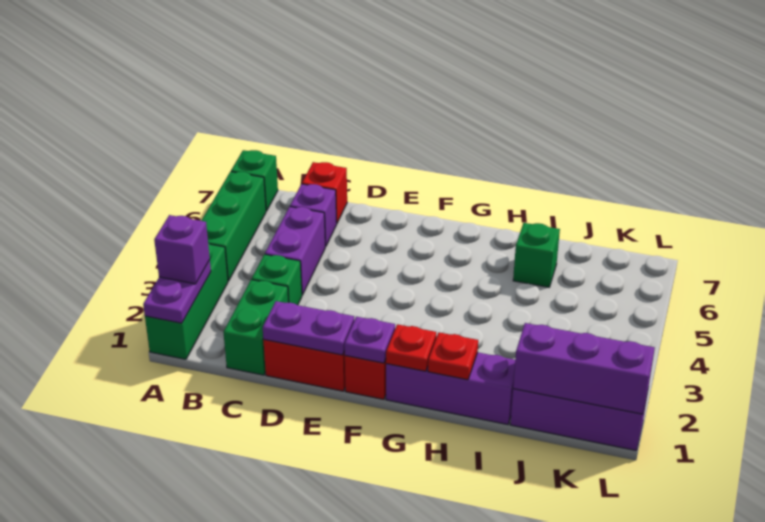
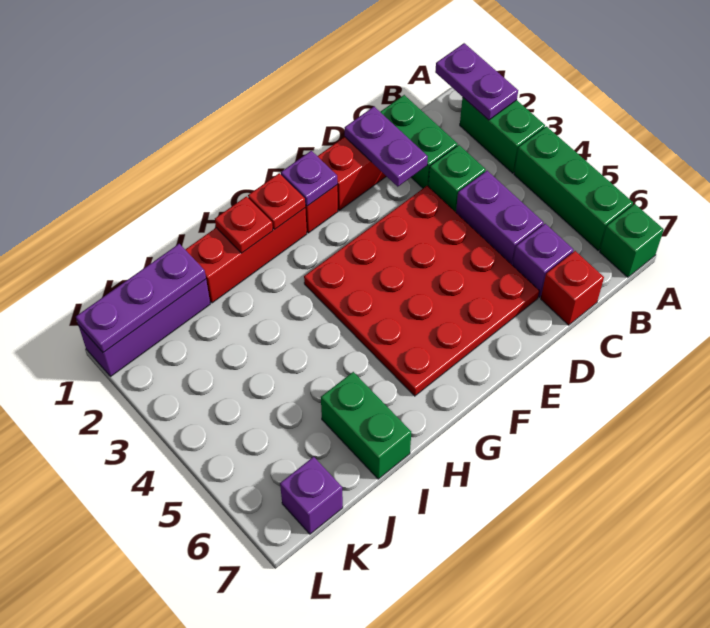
green 1x3 brick [145,243,228,359] -> green 1x2 brick [460,97,545,173]
purple 1x1 brick [154,215,210,284] -> purple 1x1 brick moved to [280,457,343,534]
purple 1x2 plate [263,301,354,355] -> purple 1x2 plate turned to [345,107,428,187]
none -> red 4x4 plate [304,186,539,396]
purple 1x3 brick [386,352,515,425] -> red 1x3 brick [185,208,307,303]
green 1x1 brick [513,223,560,287] -> green 1x2 brick [321,372,411,479]
purple 1x3 brick [513,323,655,414] -> purple 1x3 plate [76,244,206,353]

